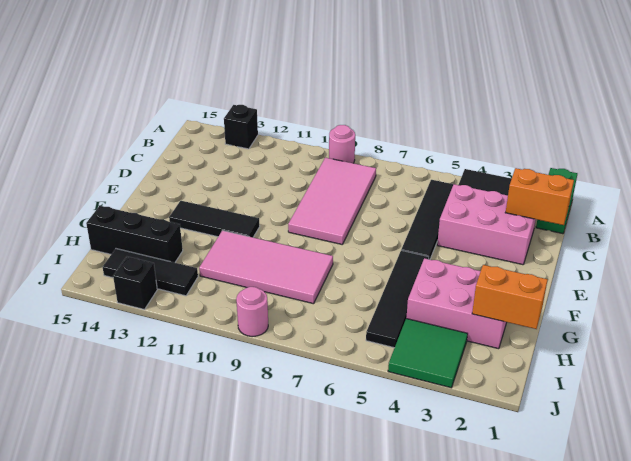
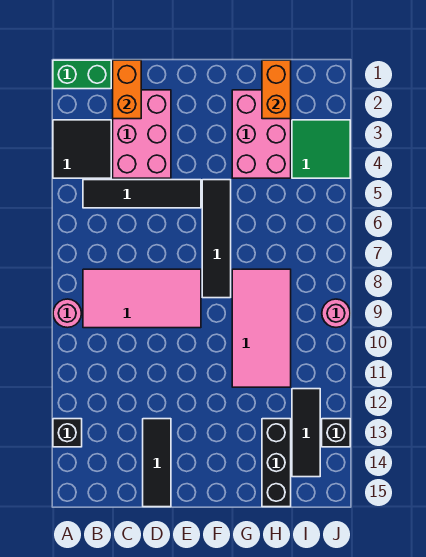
black 1x4 tile [366,250,429,348] -> black 1x4 tile turned to [202,180,231,298]
black 1x3 tile [169,201,260,237] -> black 1x3 tile moved to [143,419,171,507]

